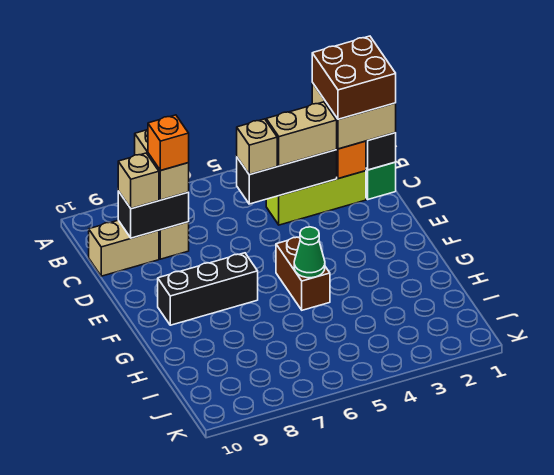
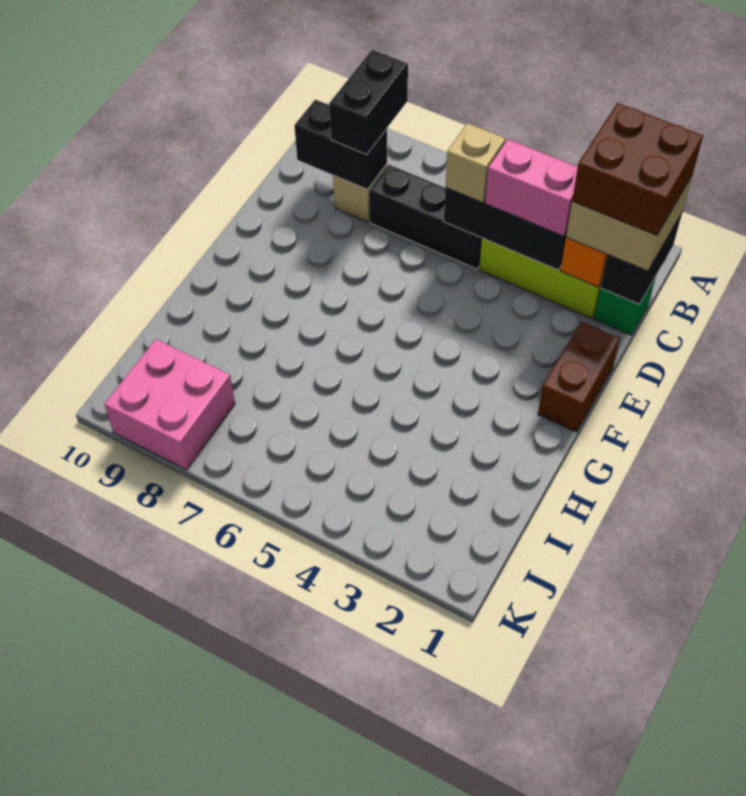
tan 1x2 brick [135,129,189,200] -> black 1x2 brick [329,50,408,155]
tan 1x2 brick [266,102,337,166] -> pink 1x2 brick [485,139,578,236]
orange 1x1 brick [148,115,189,171] -> none
tan 1x2 brick [89,220,159,276] -> none
tan 1x1 brick [118,153,159,209] -> none
brown 1x2 brick [276,237,330,310] -> brown 1x2 brick moved to [538,321,620,432]
black 1x3 brick [158,253,258,325] -> black 1x3 brick moved to [369,165,482,269]
green 1x1 cone [294,227,325,278] -> none
none -> pink 2x2 brick [104,339,235,470]

